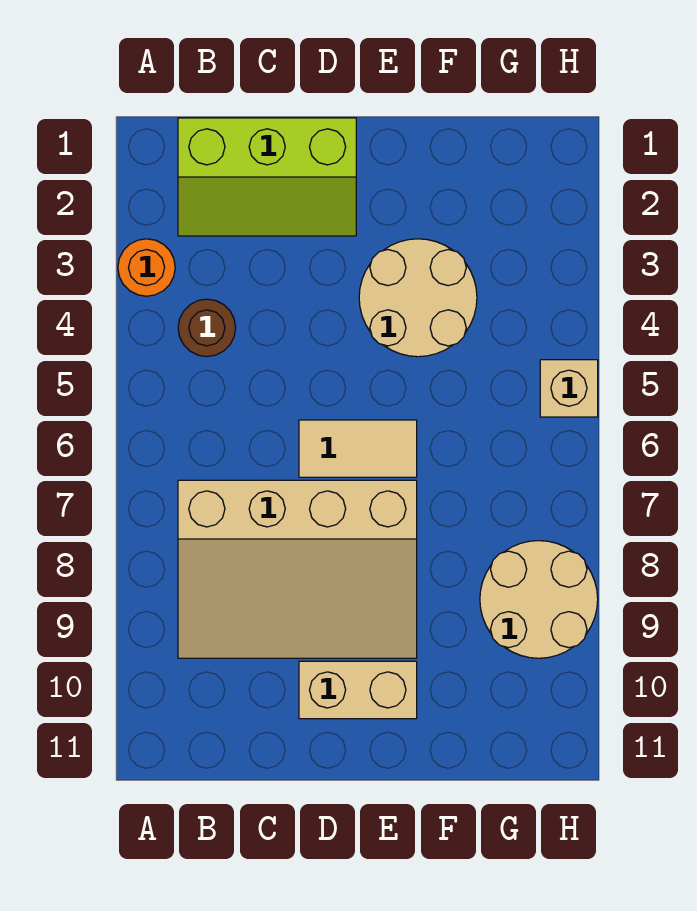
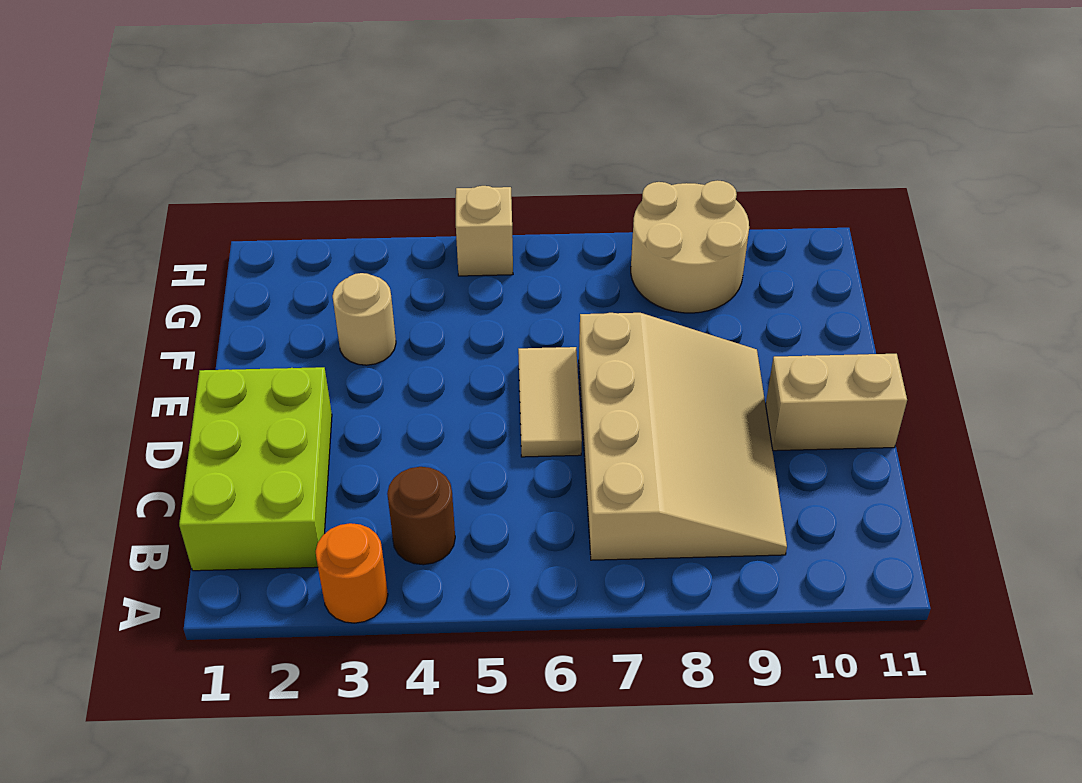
lime 2x3 slope [178,118,356,236] -> lime 2x3 brick [179,367,332,571]
tan 1x2 brick [299,661,417,719] -> tan 1x2 brick turned to [766,354,907,451]
tan 2x2 round brick [359,239,477,357] -> tan 1x1 round brick [333,273,396,365]

